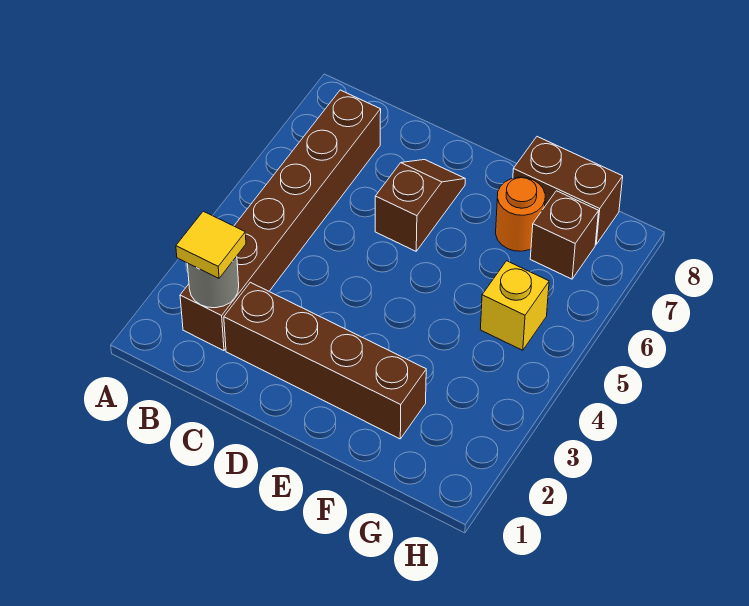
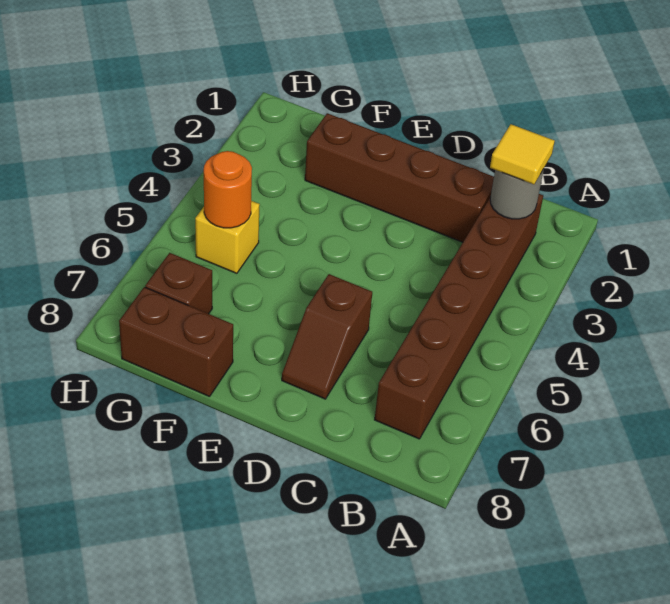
orange 1x1 round brick [496,177,545,251] -> orange 1x1 round brick moved to [204,151,252,228]

